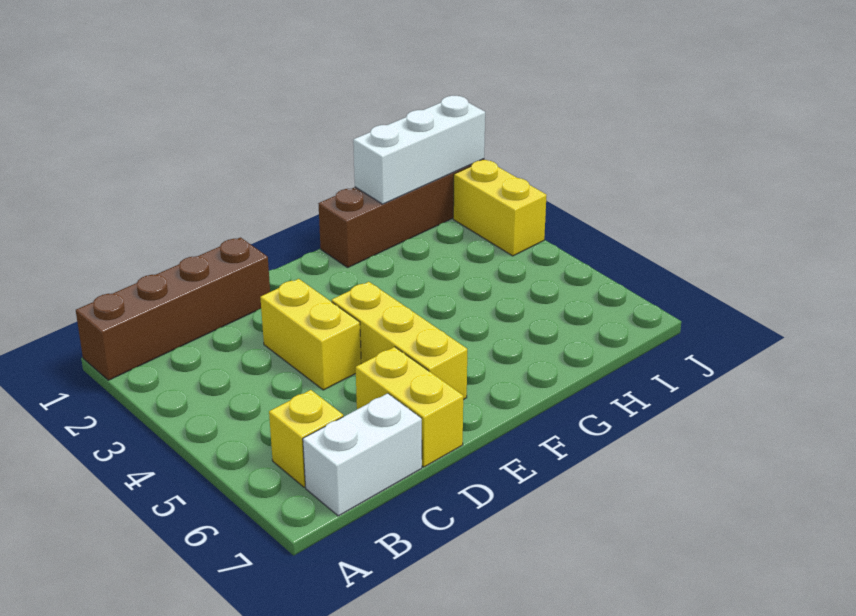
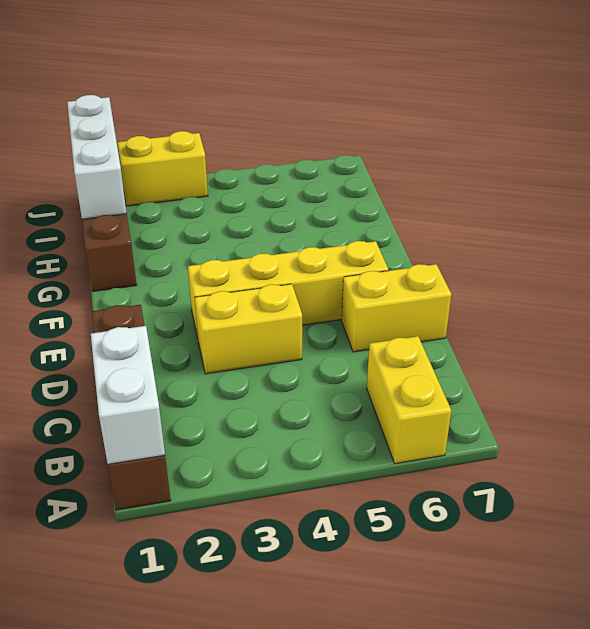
yellow 1x1 brick [269,390,343,487] -> yellow 1x2 brick [367,336,451,464]
white 1x2 brick [303,393,422,516] -> white 1x2 brick moved to [91,326,165,464]
yellow 1x3 brick [332,282,467,400] -> yellow 1x4 brick [188,241,388,338]

